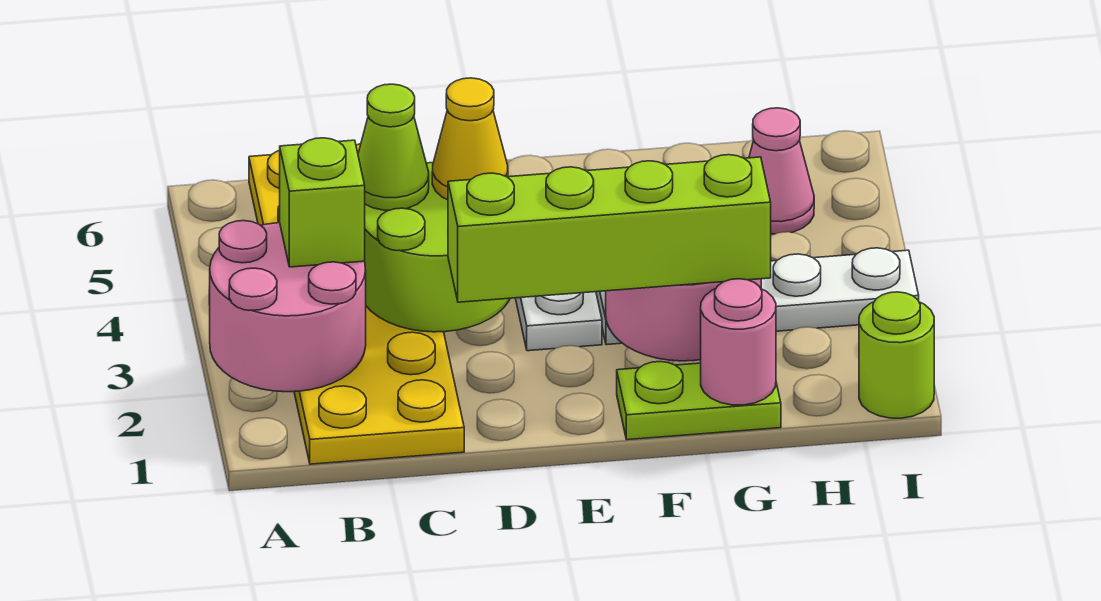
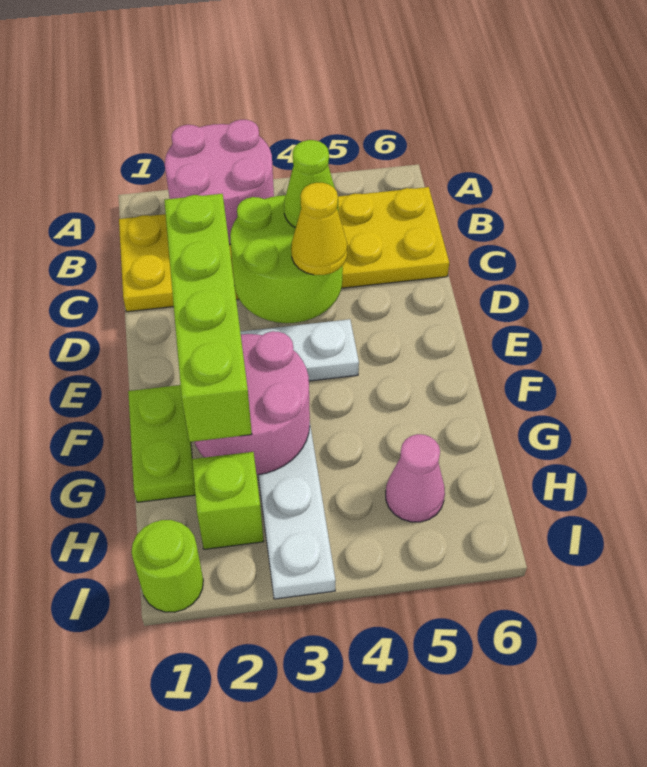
lime 1x1 brick [280,138,365,267] -> lime 1x1 brick moved to [192,452,264,549]
pink 1x1 round brick [701,279,776,405] -> none

